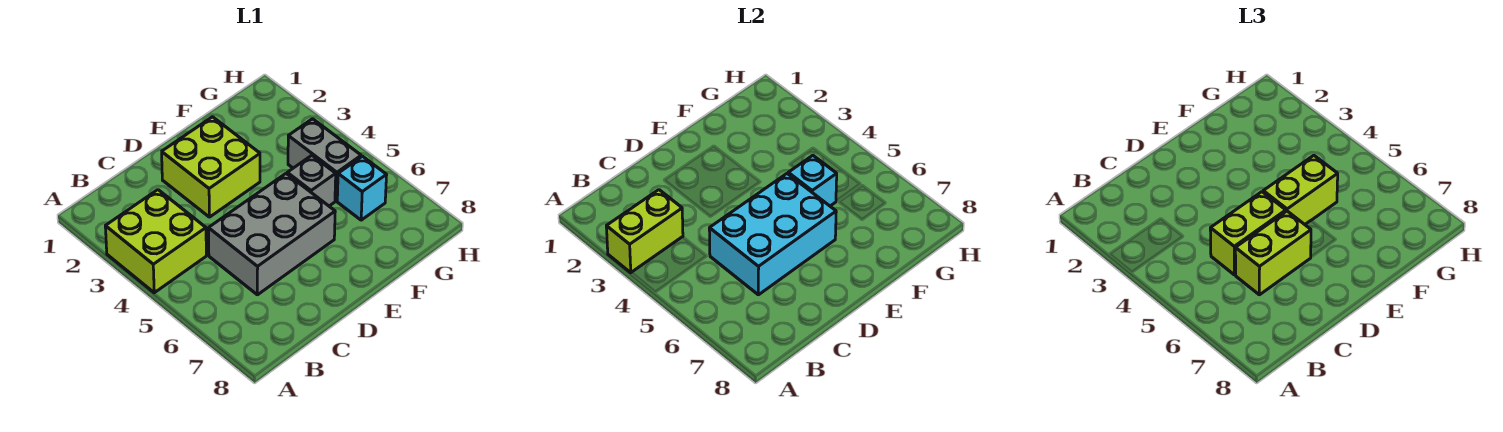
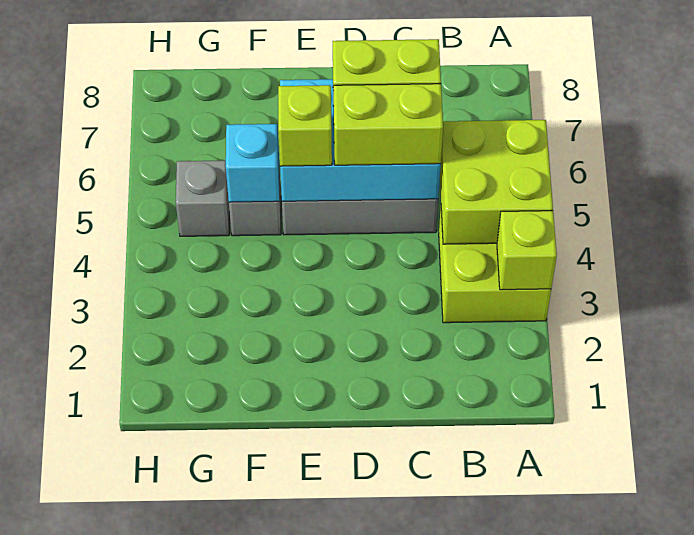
lime 1x2 brick [606,190,683,273] -> lime 1x1 brick [497,211,557,290]
lime 2x2 brick [162,117,260,217] -> lime 2x2 brick moved to [440,120,553,244]
lime 1x2 brick [1263,155,1338,224] -> lime 1x1 brick [278,85,332,166]
grey 1x2 brick [288,119,361,201] -> grey 1x1 brick [176,160,229,236]
cyan 1x1 brick [337,156,387,220] -> none

